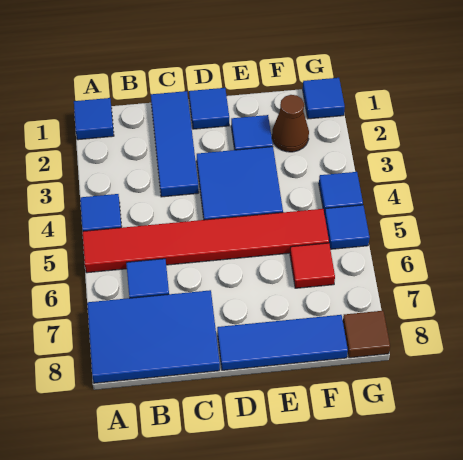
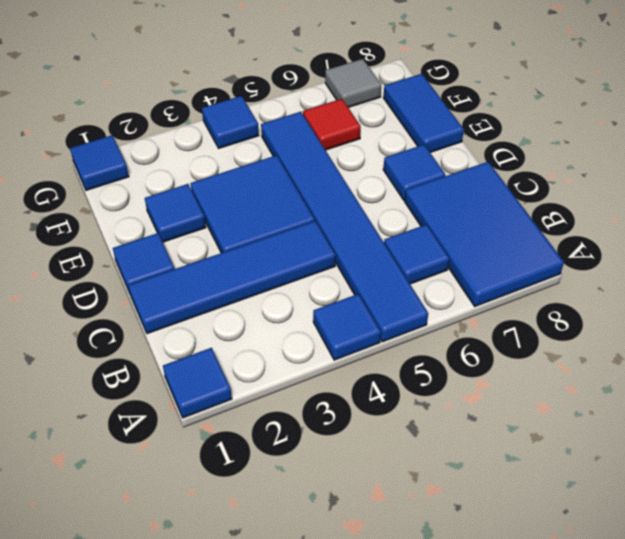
red 1x6 tile [83,209,329,273] -> blue 1x6 tile [261,112,428,342]
blue 1x3 tile [151,91,199,197] -> blue 1x4 tile [128,221,336,334]
blue 1x3 tile [217,315,348,370] -> blue 1x2 tile [383,74,464,153]
brown 1x1 cone [272,95,309,152] -> none
blue 1x1 tile [325,205,370,249] -> blue 1x1 tile moved to [383,145,445,200]
none -> grey 1x1 tile [325,59,381,108]
brown 1x1 tile [343,311,390,358] -> none

